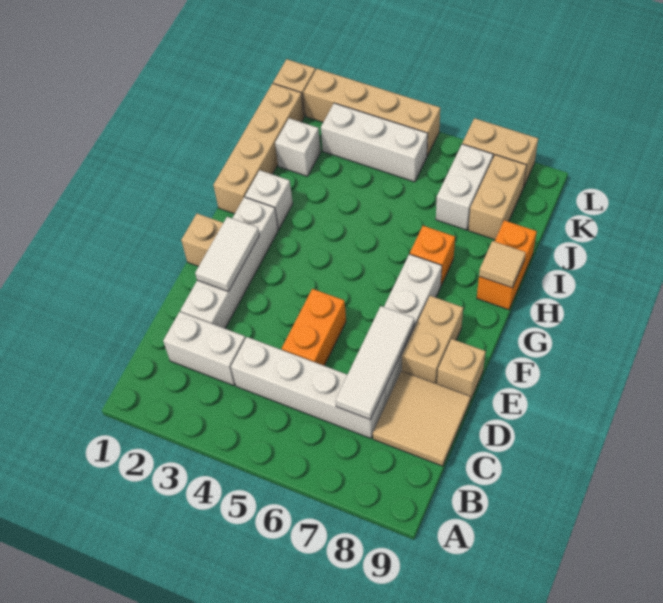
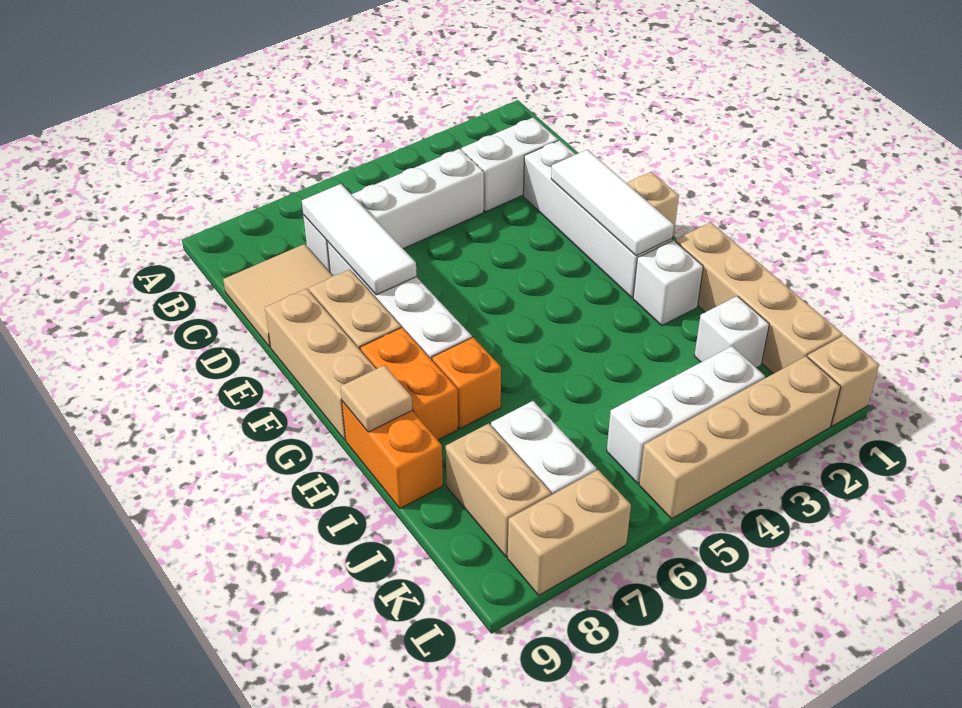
orange 1x2 brick [282,289,346,366] -> orange 1x2 brick moved to [360,328,458,440]
white 1x2 tile [195,217,259,291] -> white 1x3 tile [551,150,674,256]
tan 1x1 brick [437,339,486,401] -> tan 1x3 brick [265,289,376,440]

